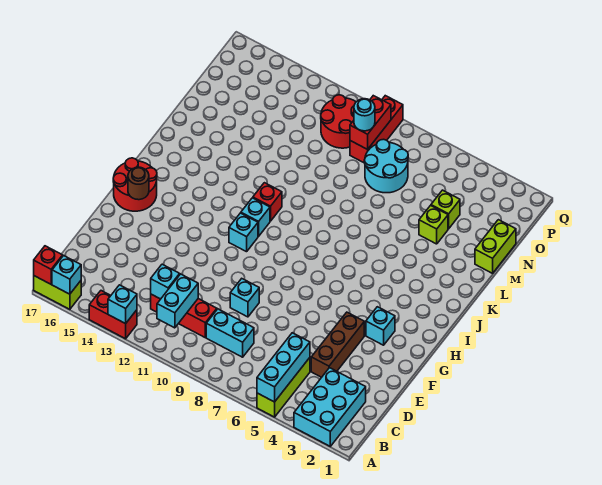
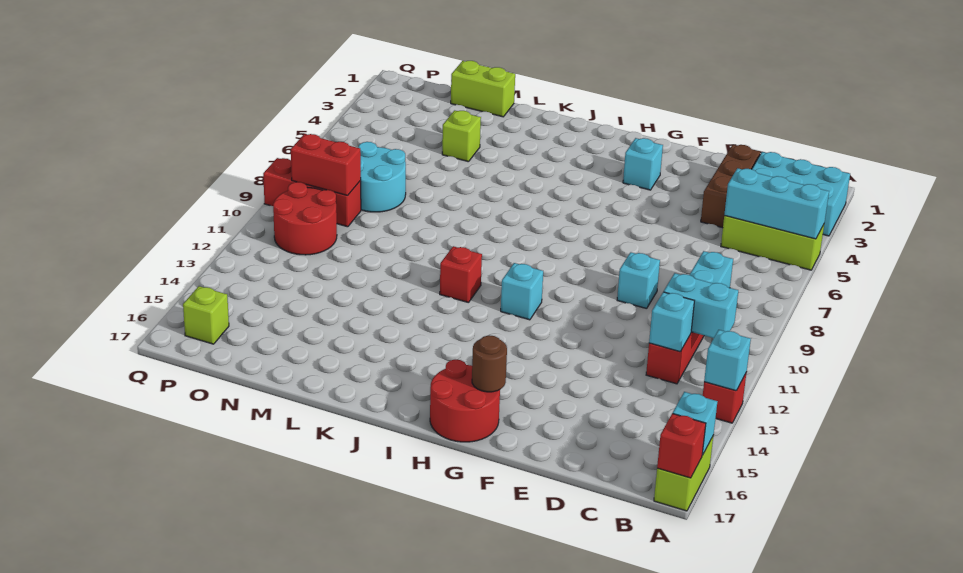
red 1x2 brick [89,291,137,339] -> red 1x1 brick [703,374,746,423]
brown 1x3 brick [311,312,364,377] -> brown 1x3 brick turned to [701,145,760,228]
cyan 1x1 brick [241,198,270,236] -> none
lime 1x1 brick [431,190,460,229] -> lime 1x1 brick moved to [183,286,229,344]
cyan 1x1 round brick [354,99,375,131] -> none

